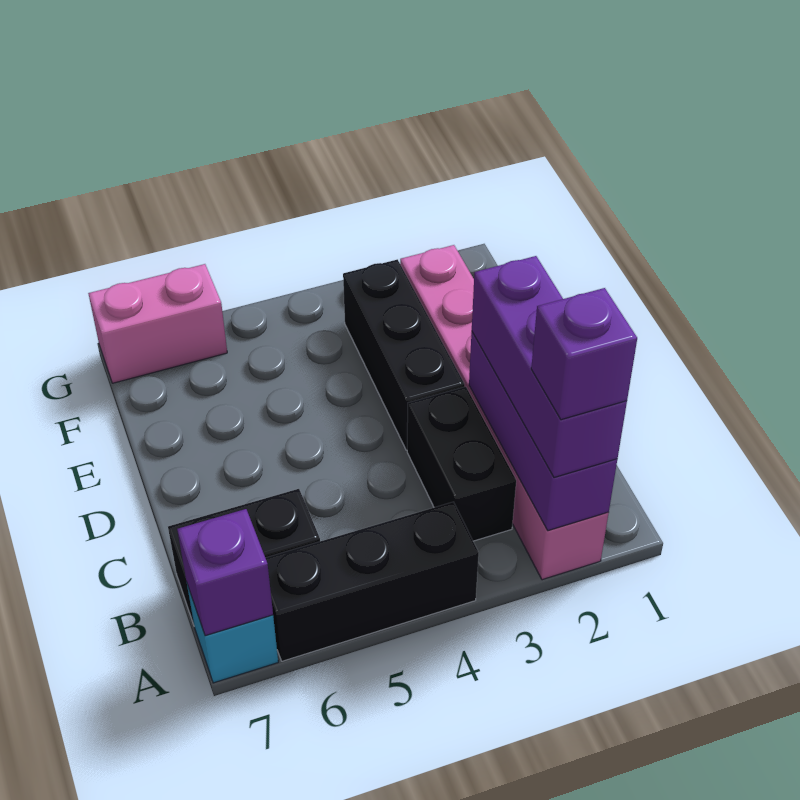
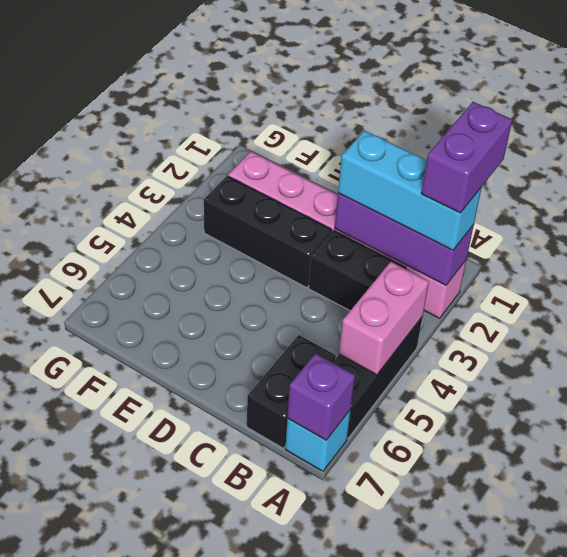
purple 1x3 brick [472,256,627,478] -> cyan 1x3 brick [338,131,482,250]
purple 1x1 brick [531,288,637,420] -> purple 1x2 brick [421,102,512,213]
pink 1x2 brick [88,264,227,383] -> pink 1x2 brick moved to [339,262,429,375]

